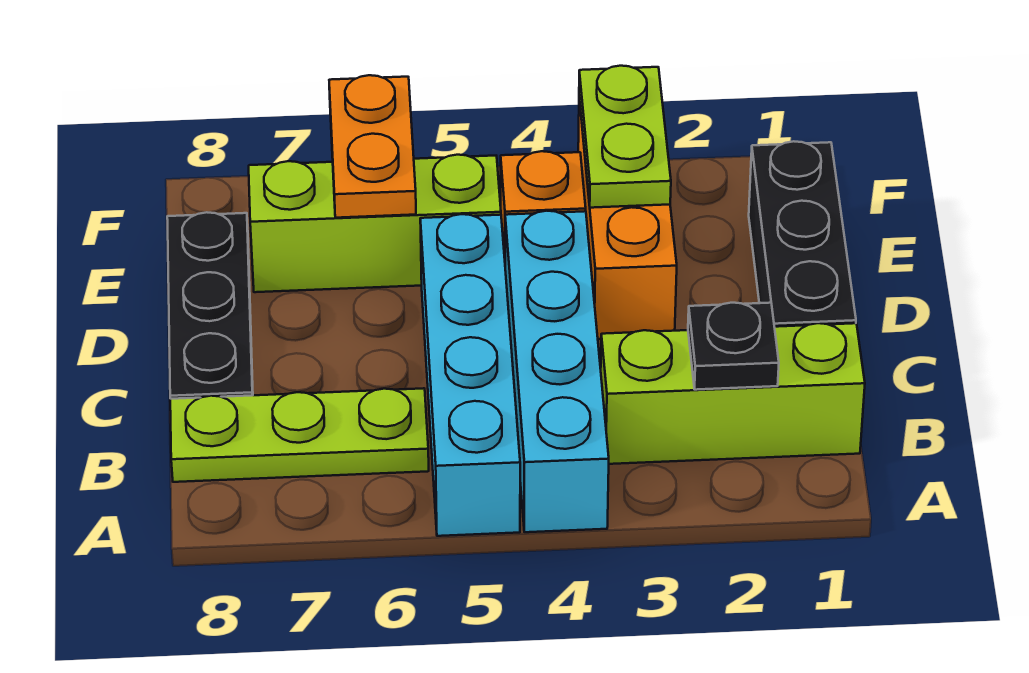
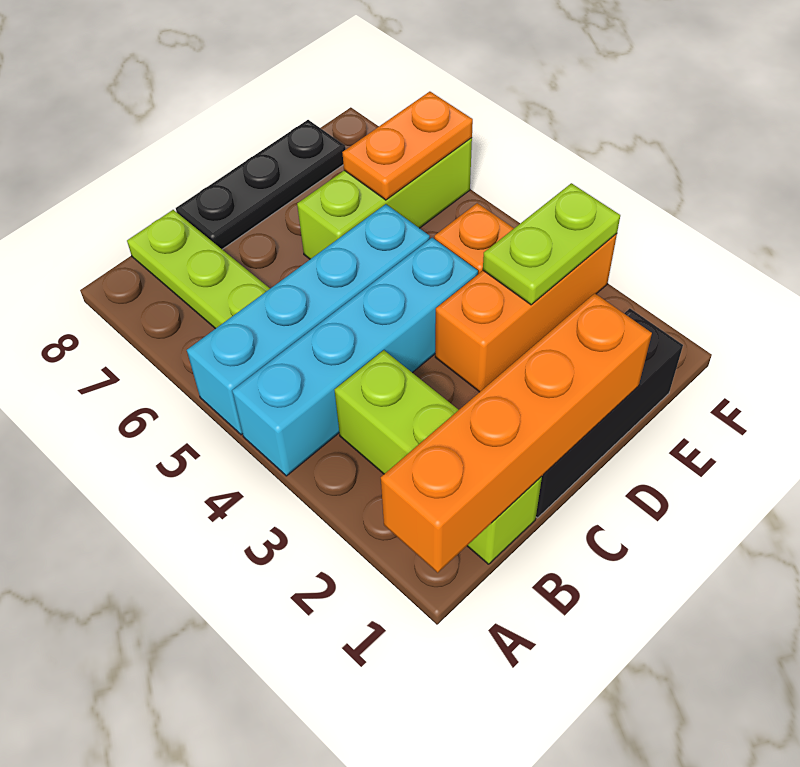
none -> orange 1x4 brick [381,293,652,573]
black 1x1 plate [688,303,779,390] -> none
lime 1x3 brick [249,155,501,292] -> lime 1x3 brick turned to [297,138,472,259]

